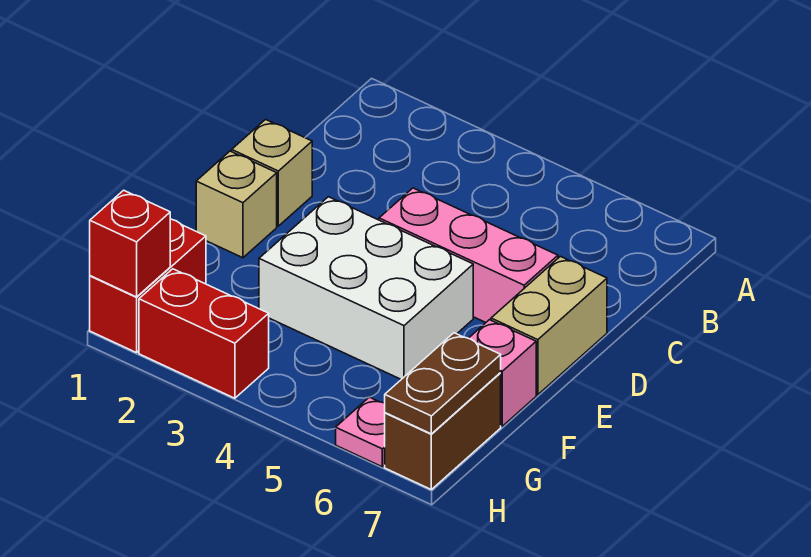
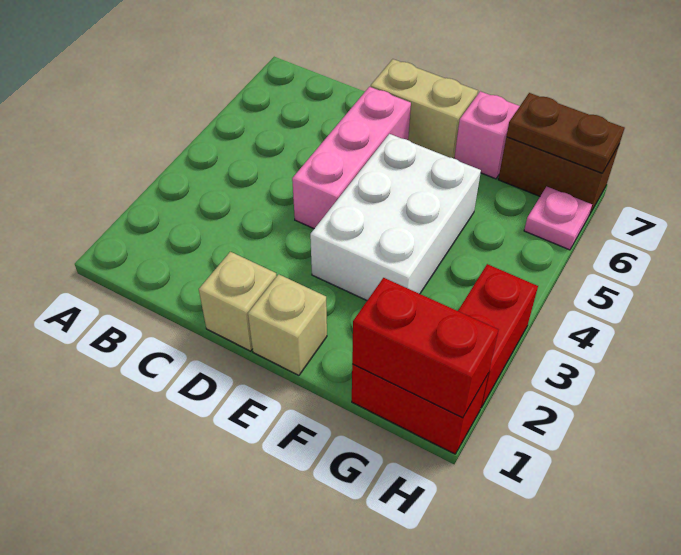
red 1x1 brick [90,190,170,297] -> red 1x2 brick [352,278,498,418]

